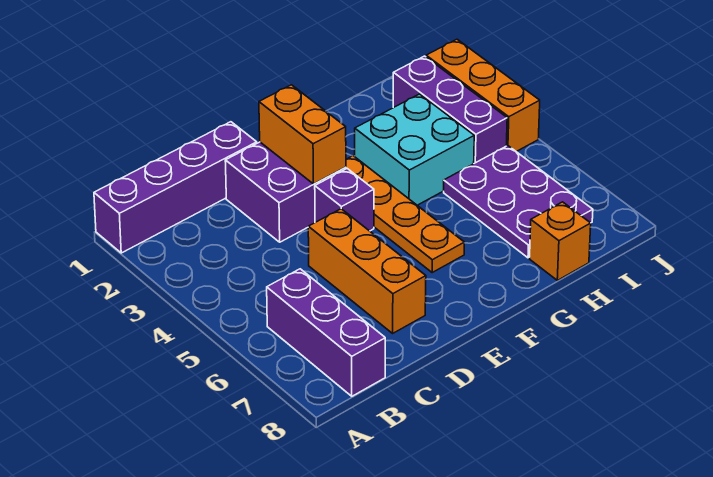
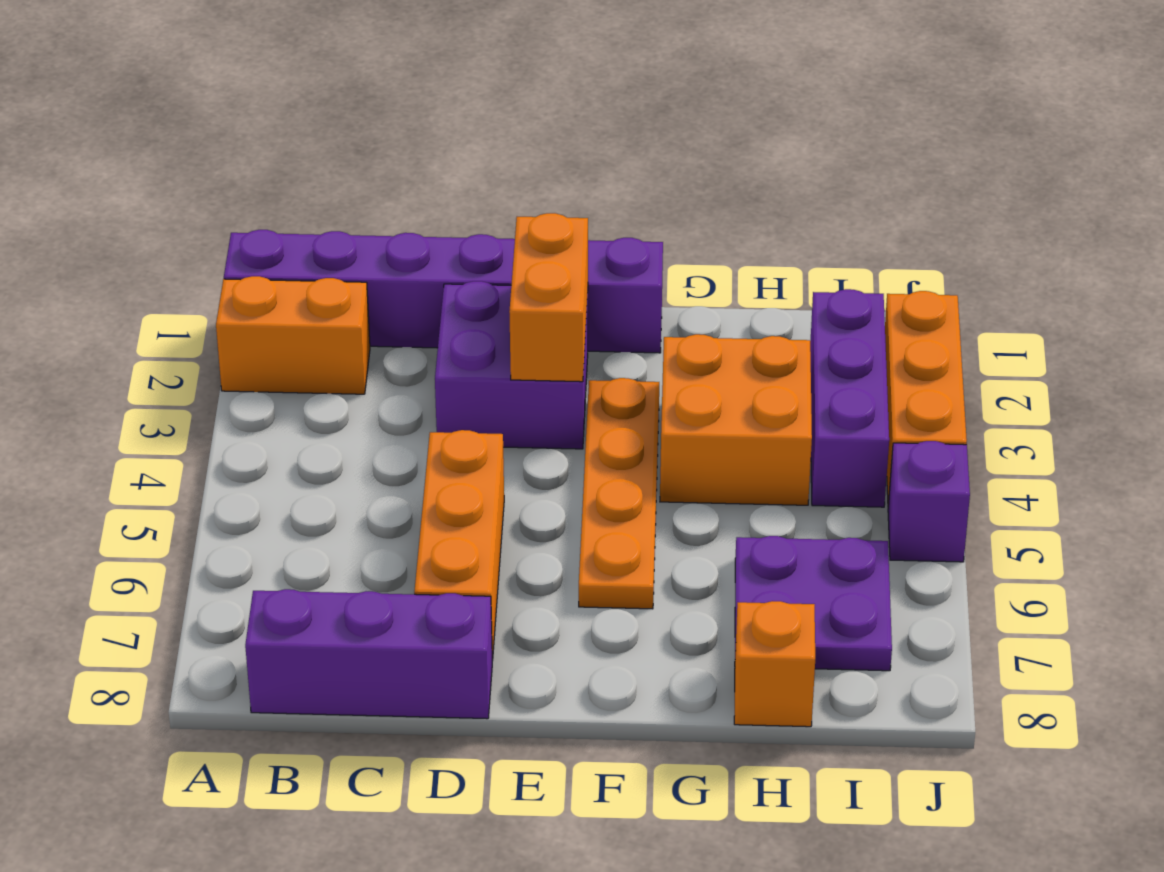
purple 1x4 brick [94,122,257,253] -> purple 1x6 brick [224,230,663,353]
none -> orange 1x2 brick [216,276,370,394]
purple 1x3 brick [267,269,385,396] -> purple 1x3 brick turned to [245,589,492,719]
purple 1x1 brick [315,169,374,231] -> purple 1x1 brick moved to [888,441,970,562]
cyan 2x2 brick [355,94,474,205] -> orange 2x2 brick [660,334,812,505]
purple 2x3 plate [444,146,593,258] -> purple 2x2 plate [735,536,892,671]

